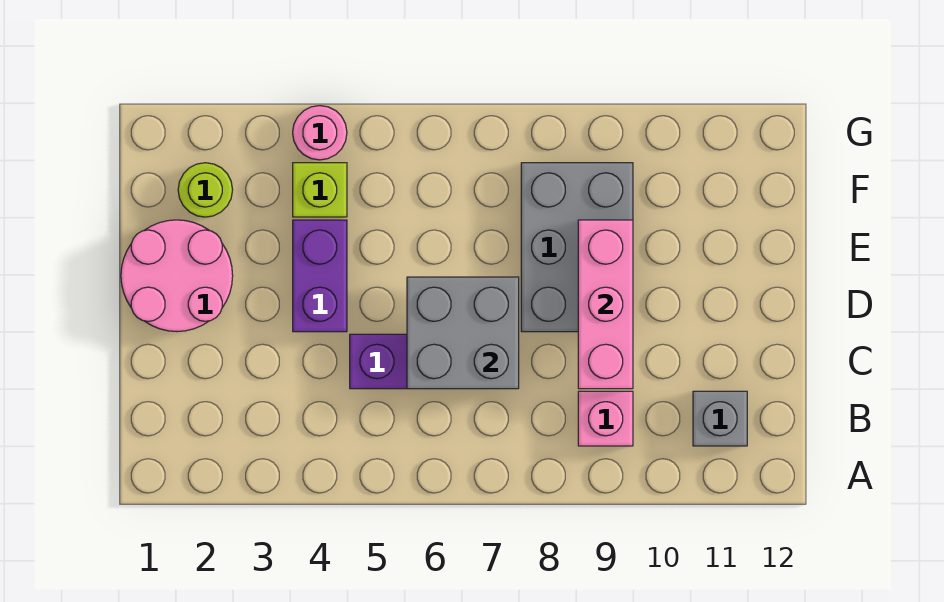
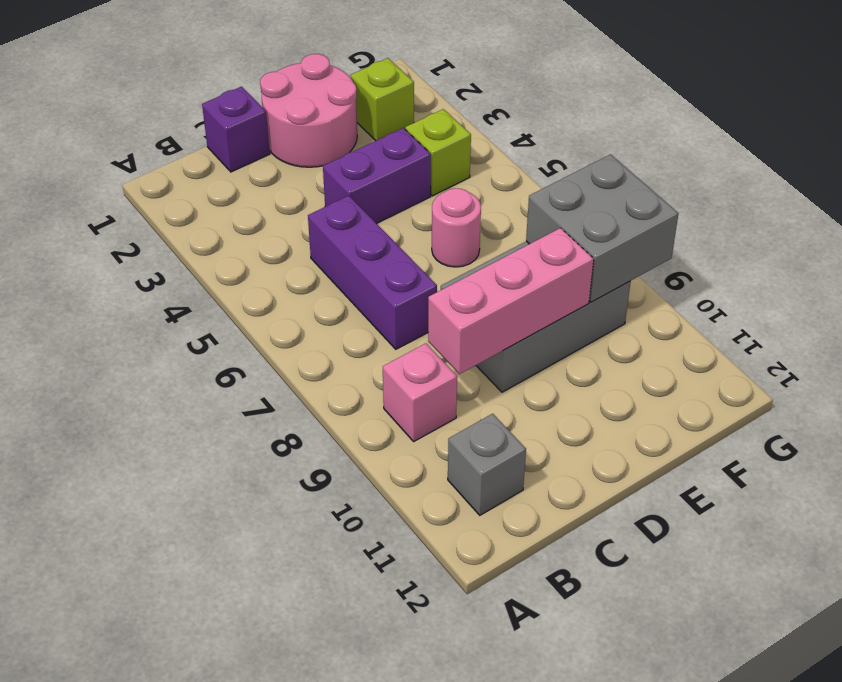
none -> purple 1x1 brick [202,87,270,172]
grey 2x2 brick [407,277,519,389] -> grey 2x2 brick moved to [526,154,678,302]
lime 1x1 round brick [178,163,233,217] -> lime 1x1 brick [351,58,414,141]
pink 1x1 round brick [293,106,347,160] -> pink 1x1 round brick moved to [432,188,481,267]

